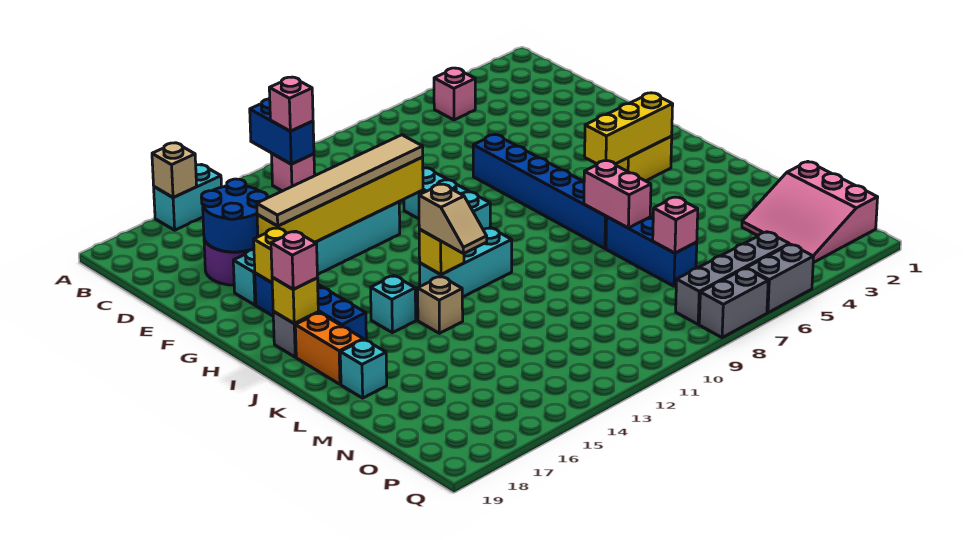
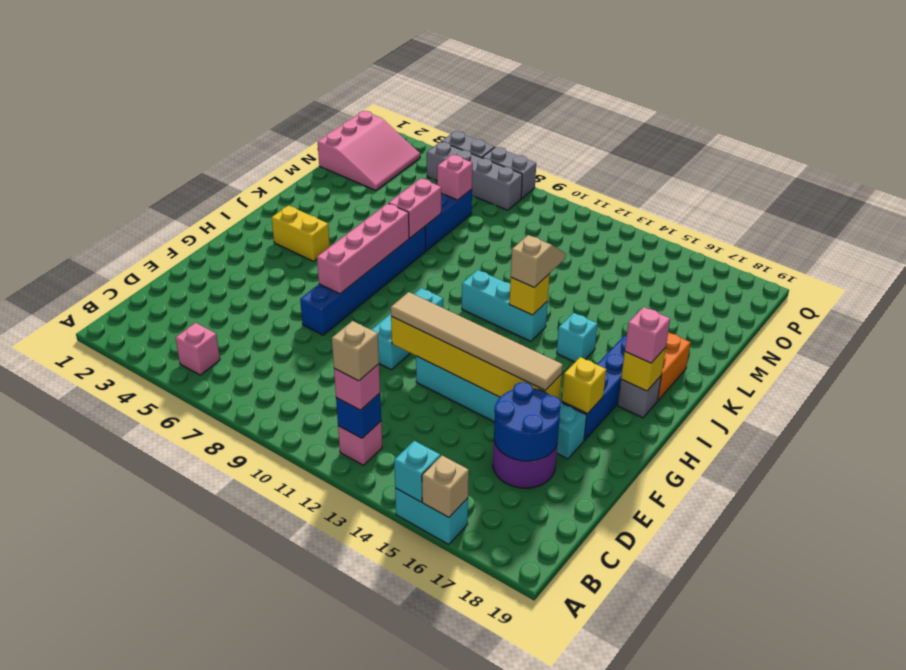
blue 1x2 brick [250,99,314,164] -> blue 1x1 brick [336,393,381,438]
none -> pink 1x4 brick [317,203,409,294]
yellow 1x3 brick [585,93,673,164] -> none
tan 1x1 brick [418,276,463,333] -> tan 1x1 brick moved to [332,321,379,381]
cyan 1x1 brick [340,339,387,398] -> cyan 1x1 brick moved to [394,441,440,502]

